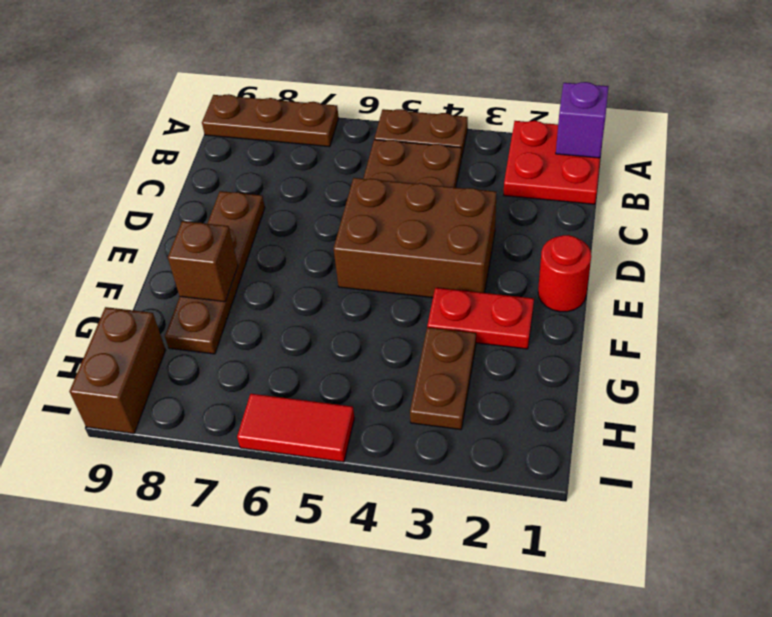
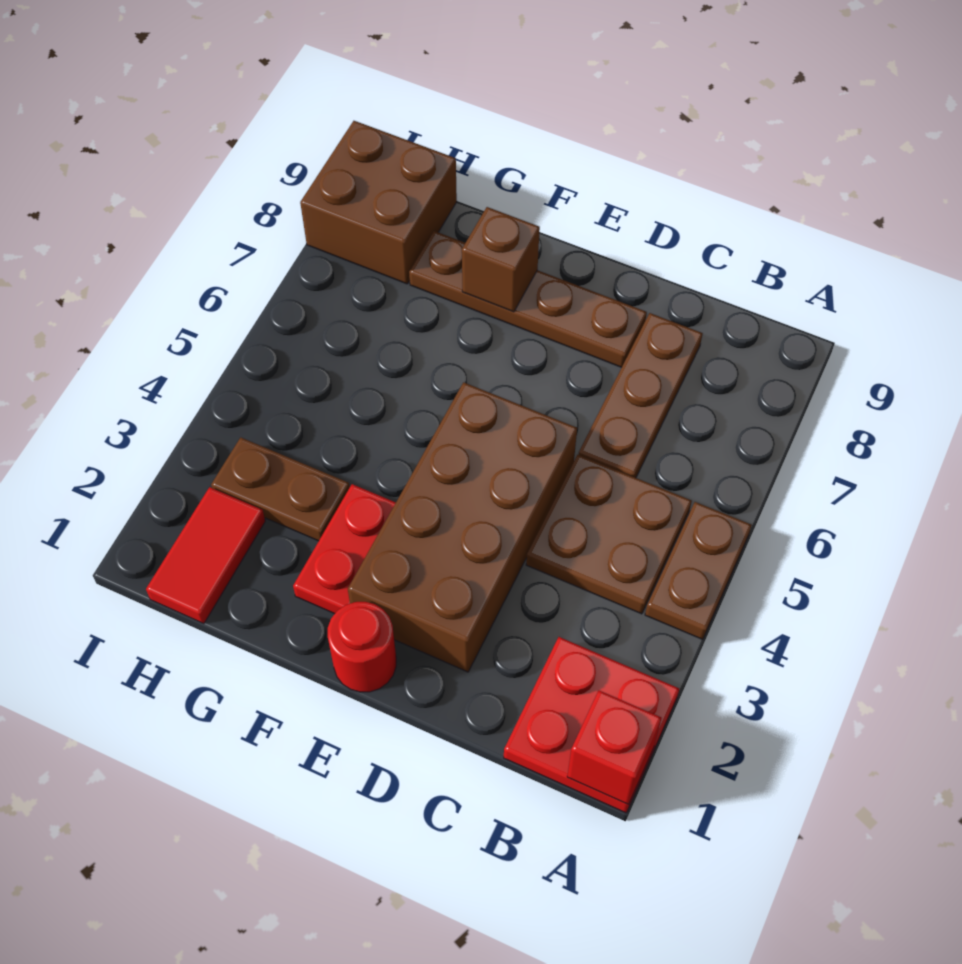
purple 1x1 brick [556,82,609,158] -> red 1x1 brick [567,691,661,804]
brown 1x3 plate [202,94,339,147] -> brown 1x3 plate moved to [578,313,703,478]
brown 2x3 brick [334,178,497,298] -> brown 2x4 brick [348,382,577,672]
brown 1x2 brick [69,307,166,434] -> brown 2x2 brick [300,121,457,284]
red 1x2 tile [237,394,354,462] -> red 1x2 tile moved to [146,487,265,624]

